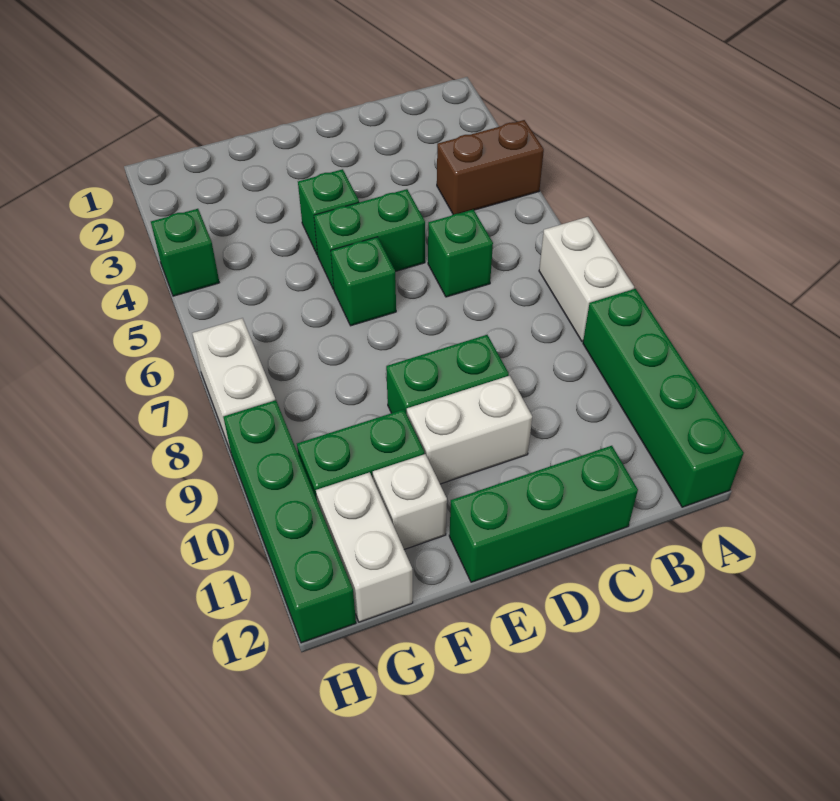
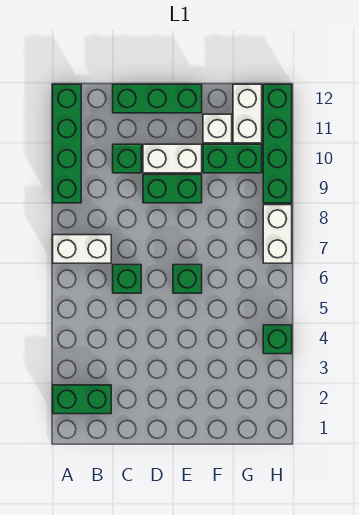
brown 1x2 brick [437,120,544,215] -> none
white 1x2 brick [539,217,634,341] -> white 1x2 brick turned to [53,235,111,263]
green 1x2 brick [314,189,425,290] -> green 1x2 brick moved to [53,385,111,414]
green 1x1 brick [298,169,359,255] -> green 1x1 brick moved to [113,144,141,173]

